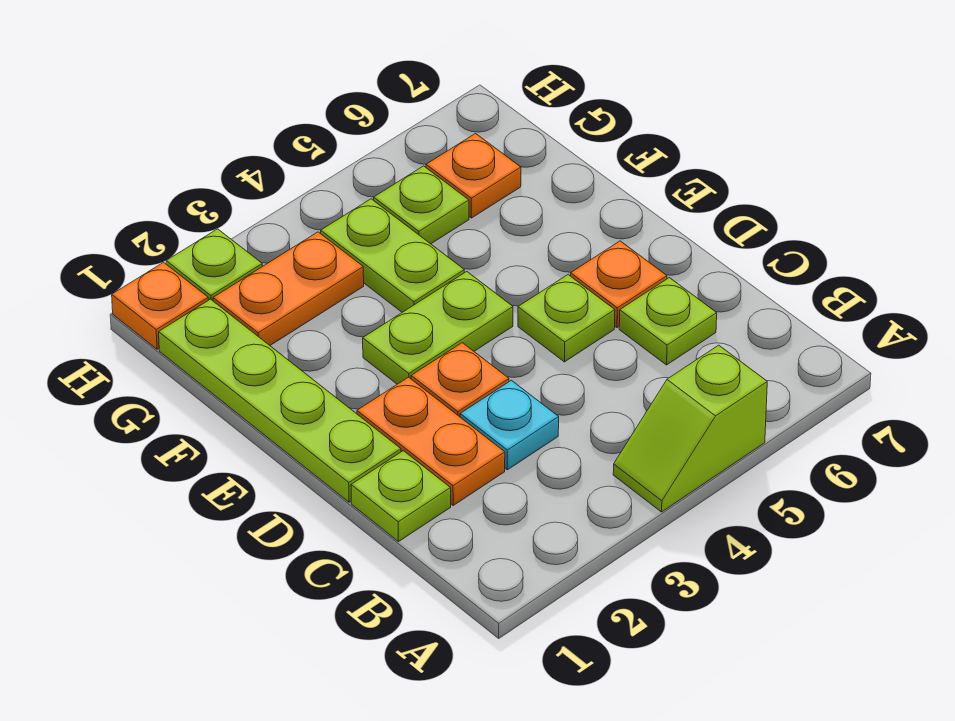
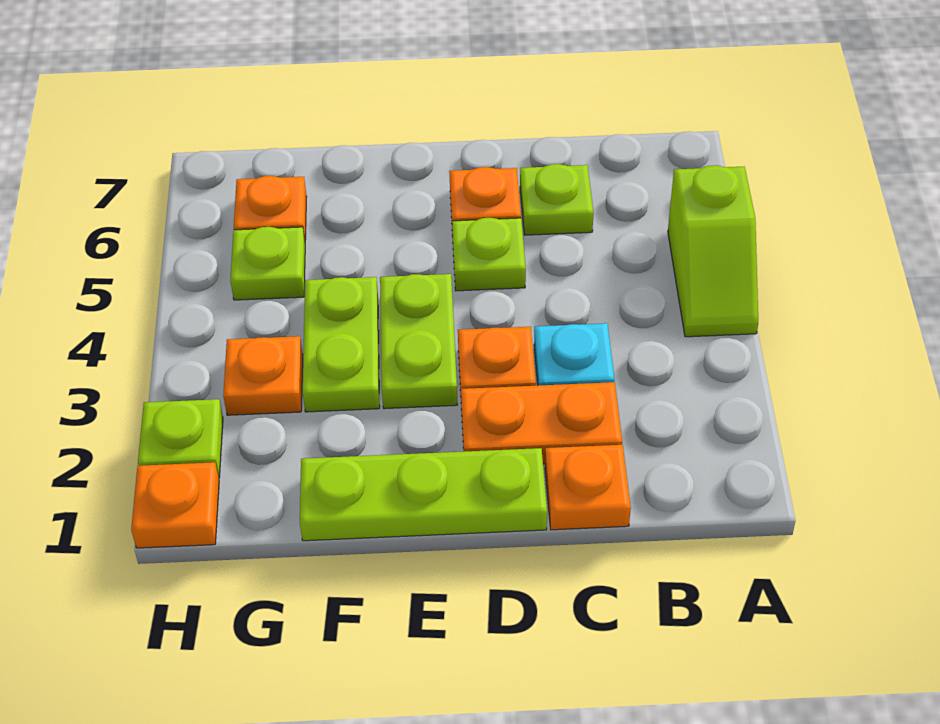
lime 1x1 plate [351,451,451,542] -> orange 1x1 plate [545,445,631,530]
lime 1x4 plate [159,299,401,502] -> lime 1x3 plate [300,448,547,541]
lime 1x2 plate [321,199,464,312] -> lime 1x2 plate turned to [303,277,380,412]
orange 1x2 plate [213,232,364,345] -> orange 1x1 plate [223,336,303,415]

